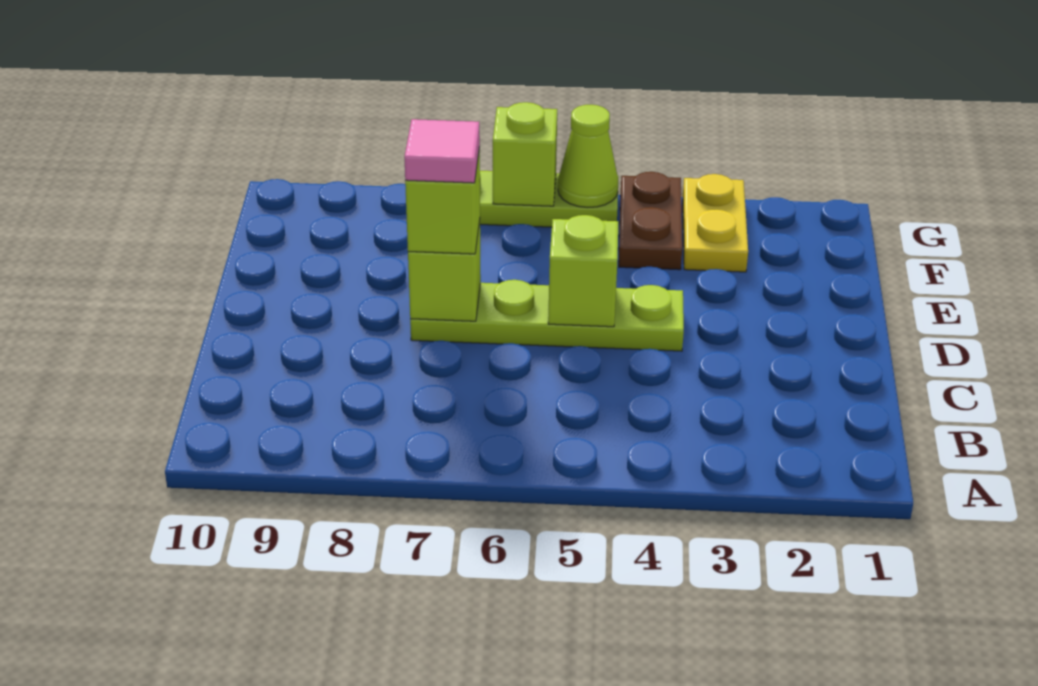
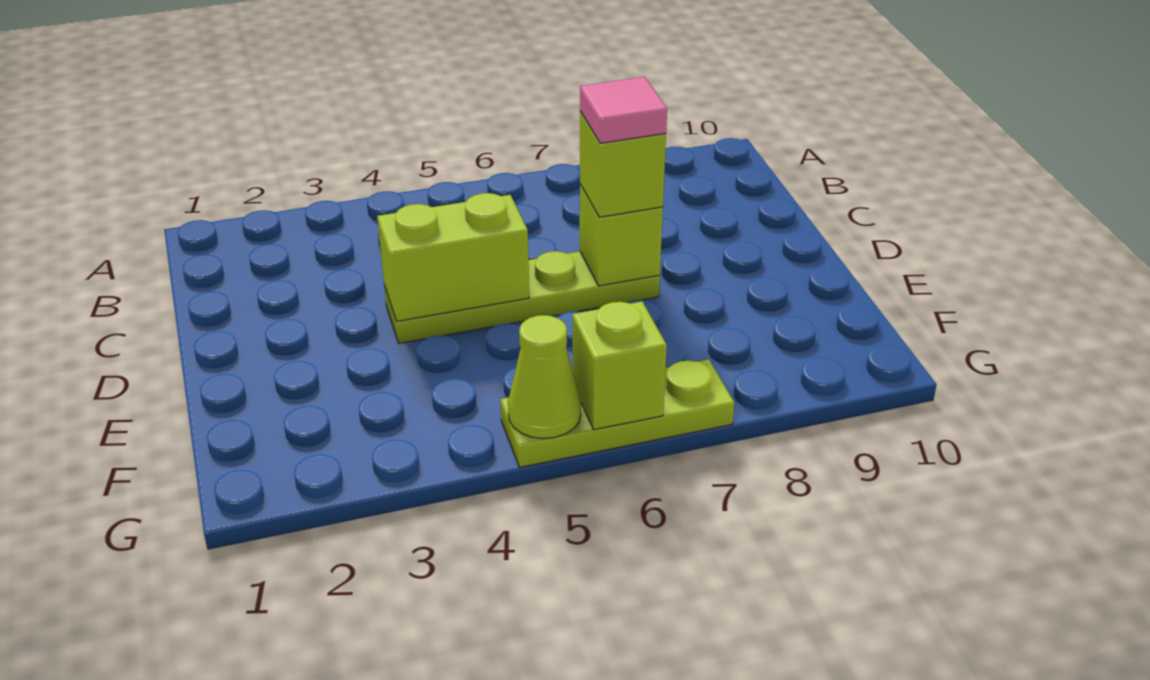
lime 1x1 brick [548,215,618,327] -> lime 1x2 brick [377,193,529,321]
yellow 1x2 plate [683,174,748,272] -> none
brown 1x2 plate [619,172,682,270] -> none

